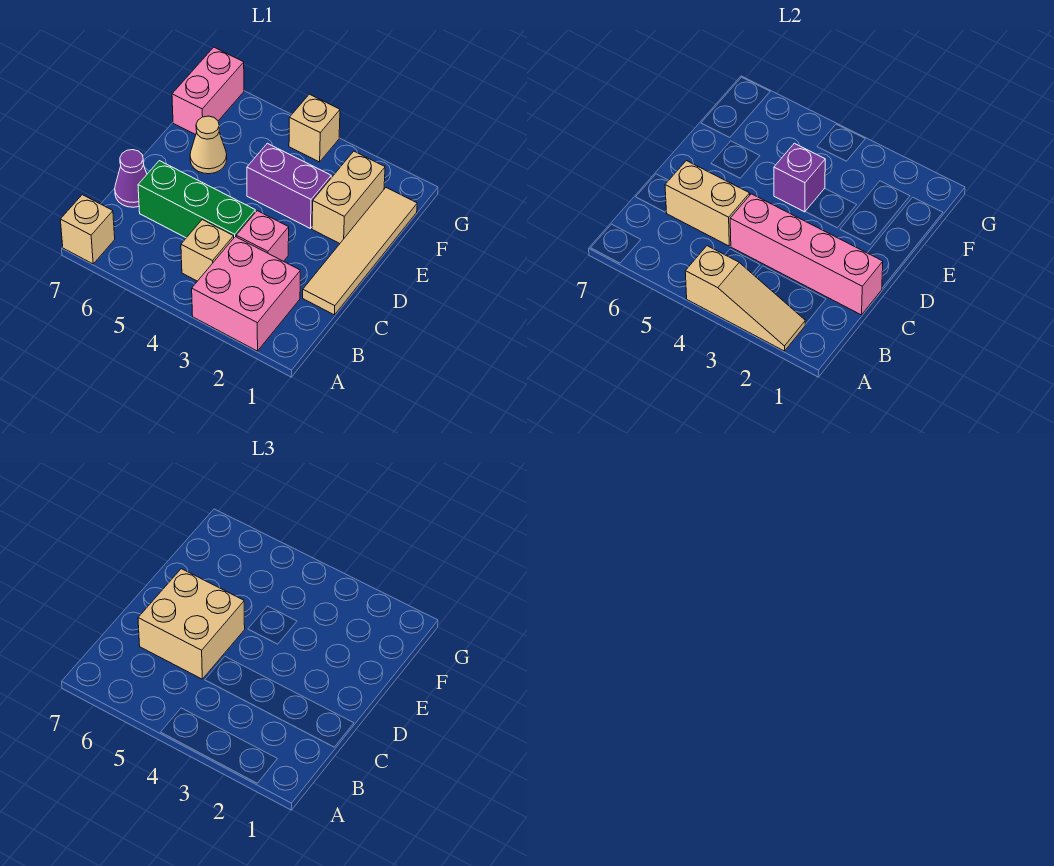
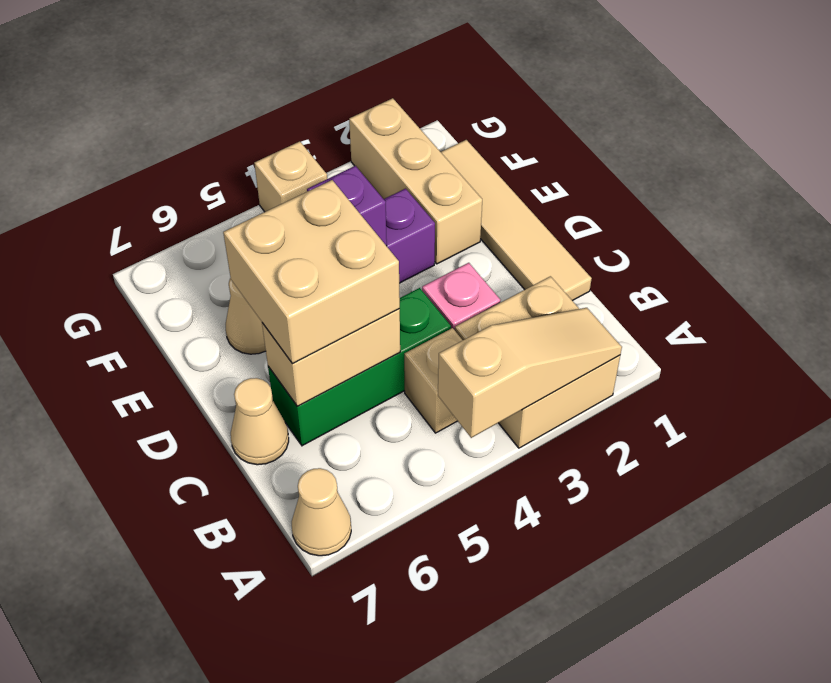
pink 2x2 brick [192,237,300,351] -> tan 2x2 brick [455,276,620,448]
tan 1x1 brick [60,195,115,264] -> tan 1x1 cone [292,468,351,556]
pink 1x4 brick [730,194,883,315] -> none
purple 1x1 cone [115,150,147,207] -> tan 1x1 cone [231,378,289,465]
tan 1x2 brick [312,151,385,244] -> tan 1x3 brick [349,98,482,264]
pink 1x2 brick [172,47,244,135] -> none

